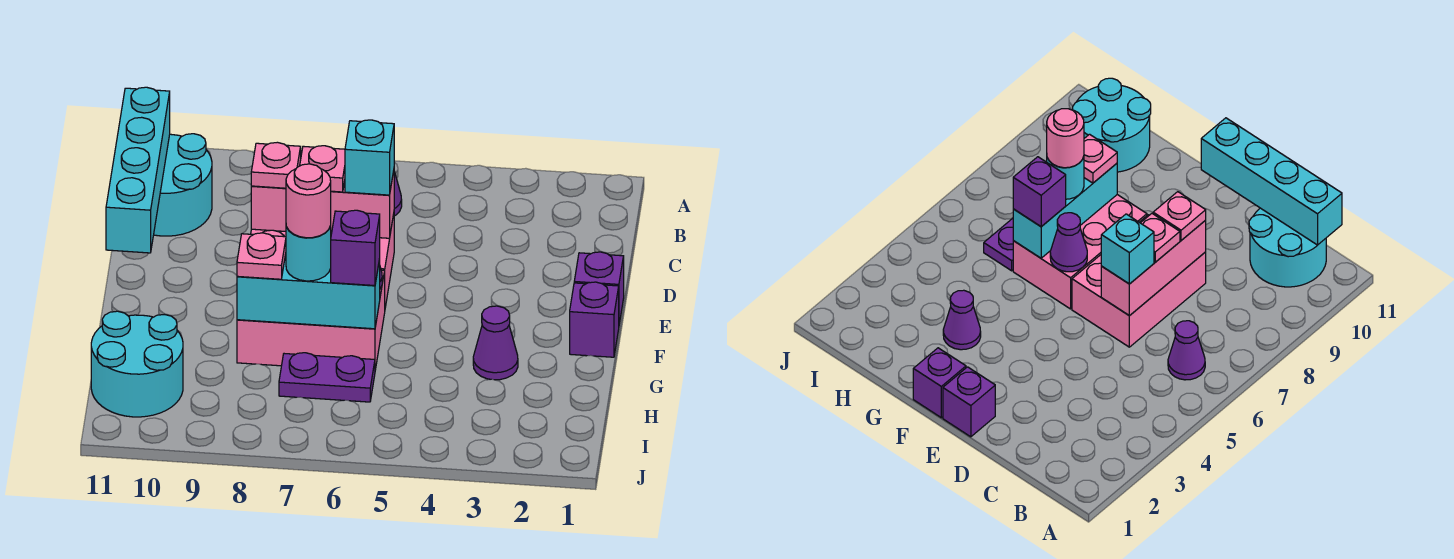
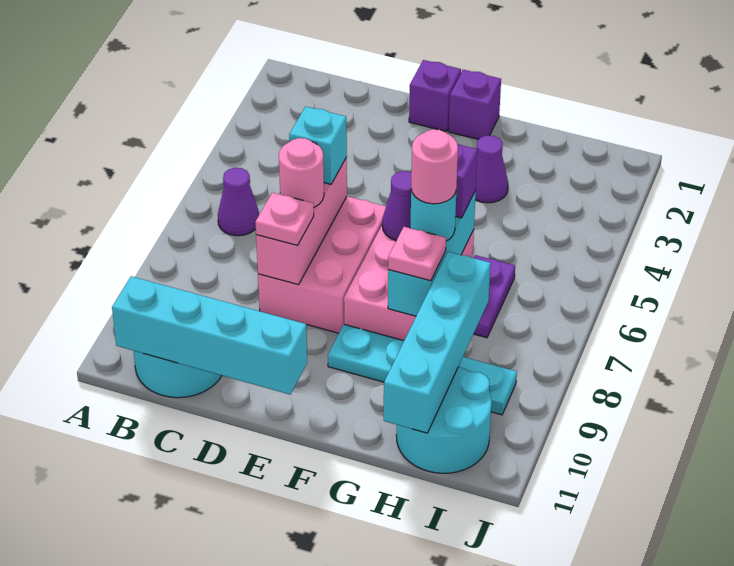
pink 1x1 plate [300,146,345,192] -> pink 1x1 round brick [279,138,324,207]
none -> cyan 1x4 plate [328,324,517,415]
none -> cyan 1x4 brick [384,252,491,433]

